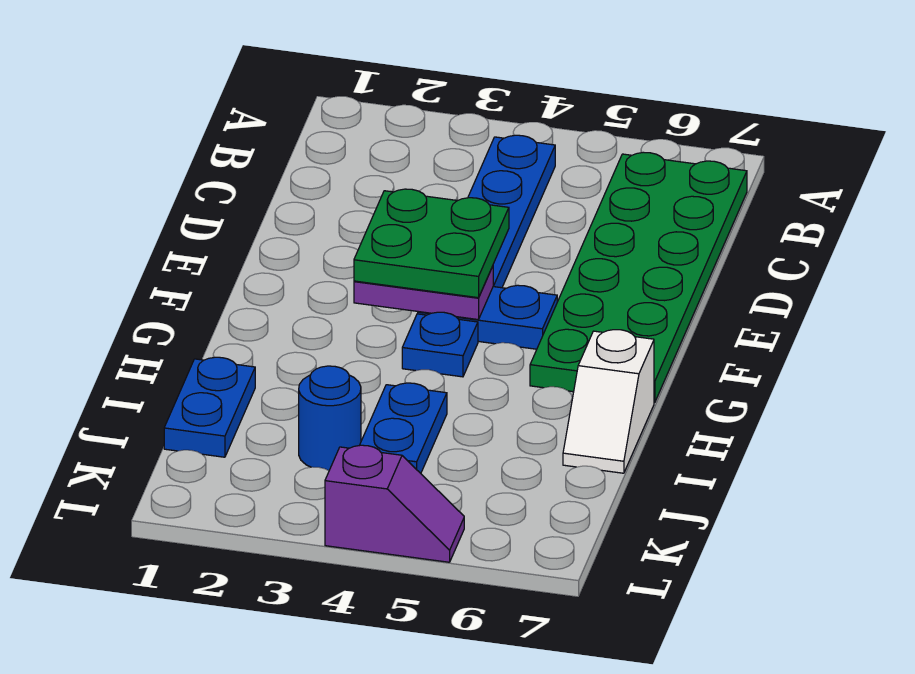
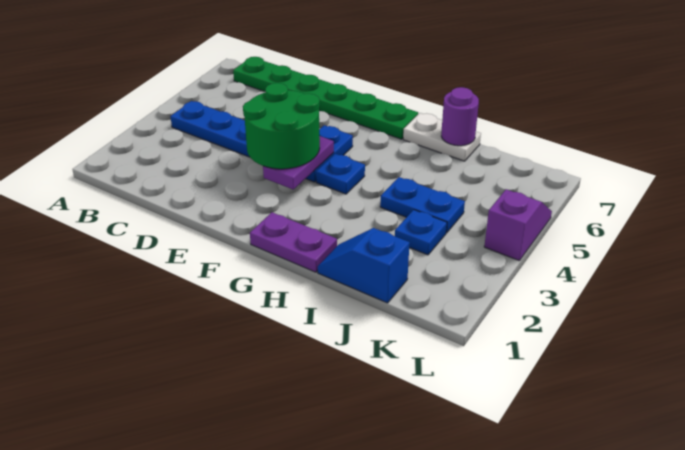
green 2x6 plate [530,152,747,403] -> green 1x6 plate [233,57,418,139]
green 2x2 plate [354,189,509,298] -> green 2x2 round brick [243,83,320,169]
none -> purple 1x2 plate [250,212,337,272]
white 1x2 slope [563,330,654,473] -> white 1x2 plate [403,113,481,161]
blue 1x2 plate [164,357,255,457] -> blue 1x2 slope [318,228,410,303]
none -> purple 1x1 round brick [441,87,479,146]
blue 1x1 round brick [299,366,361,471] -> blue 1x1 plate [395,210,447,255]

